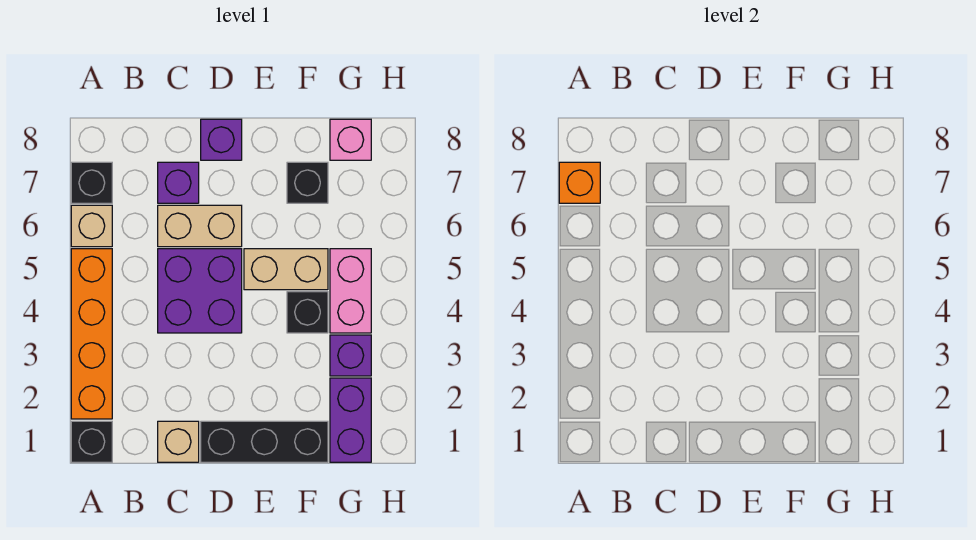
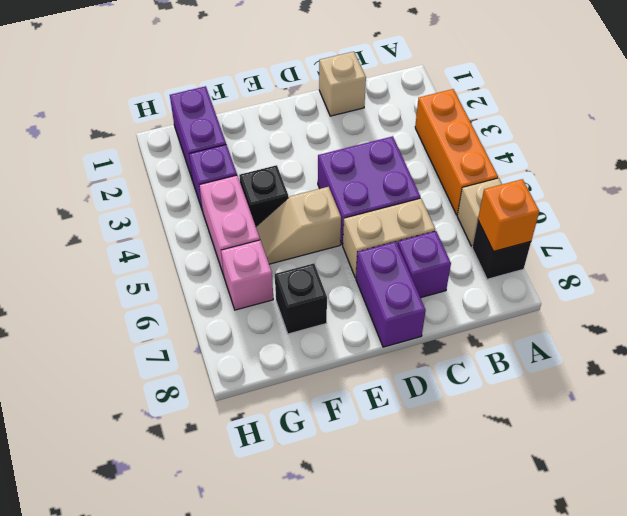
black 1x1 brick [71,421,112,462] -> none
orange 1x4 brick [71,249,112,419] -> orange 1x3 brick [415,89,498,215]
black 1x3 brick [201,421,328,462] -> none
purple 1x1 brick [201,119,242,160] -> purple 1x2 brick [356,242,426,347]
tan 1x2 brick [244,249,328,290] -> tan 1x2 slope [256,187,341,264]
pink 1x1 brick [330,119,371,160] -> pink 1x1 brick moved to [221,240,273,310]

